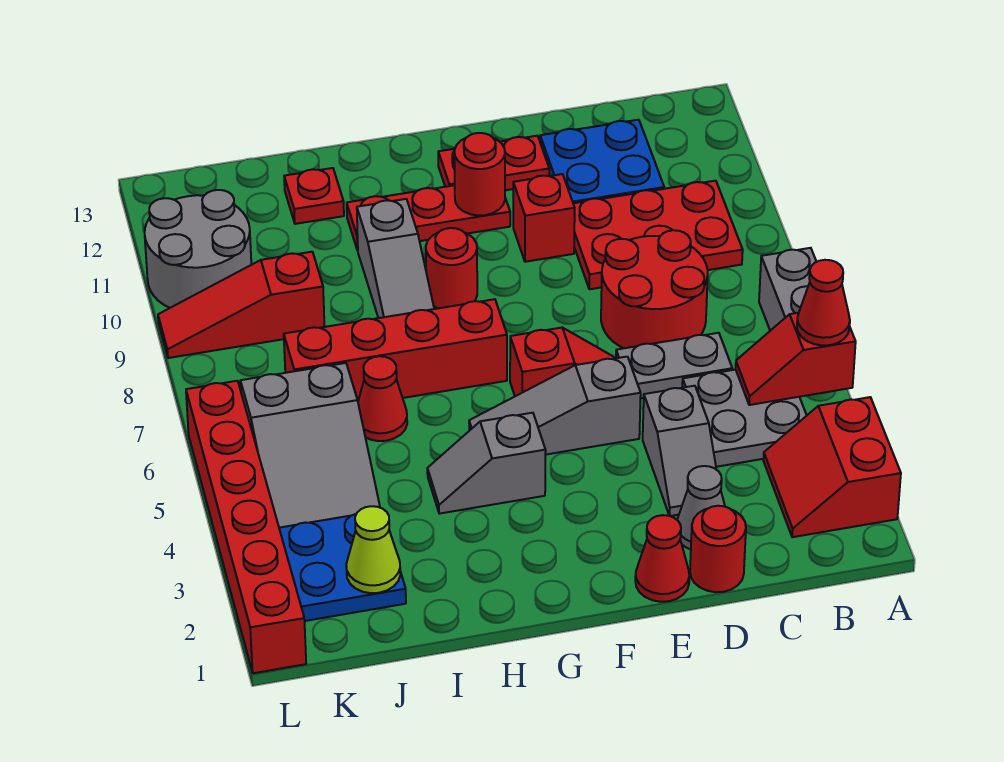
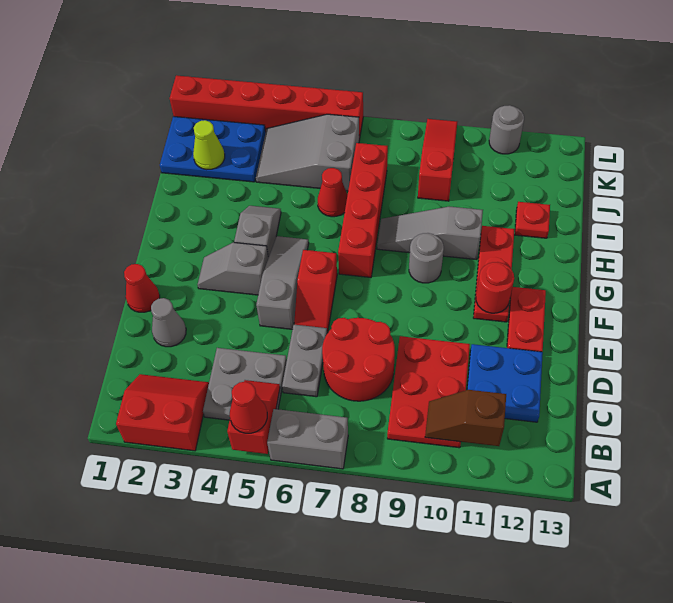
none -> brown 1x2 slope [425,390,506,446]
red 1x1 round brick [690,506,746,592] -> none
grey 1x2 slope [643,386,716,516] -> grey 1x2 slope moved to [198,242,268,295]
red 1x1 brick [513,174,575,262] -> none
red 1x1 round brick [426,228,477,308] -> grey 1x1 round brick [409,233,444,283]
blue 2x2 plate [279,514,406,621] -> blue 2x3 plate [160,116,266,182]
grey 2x2 round brick [145,190,251,308] -> grey 1x1 round brick [489,105,524,154]

